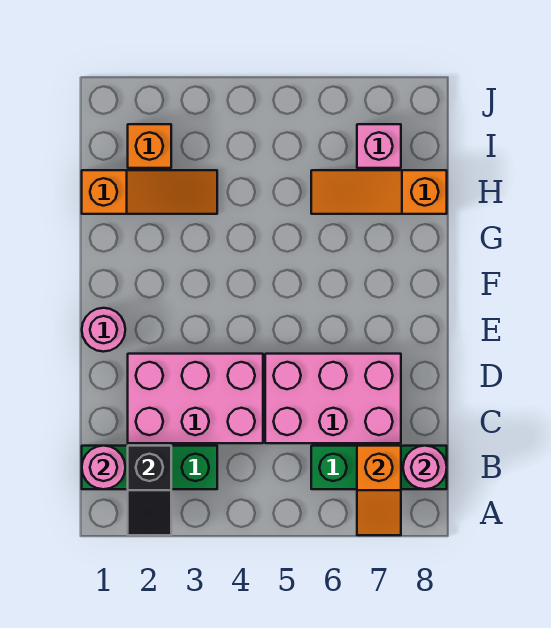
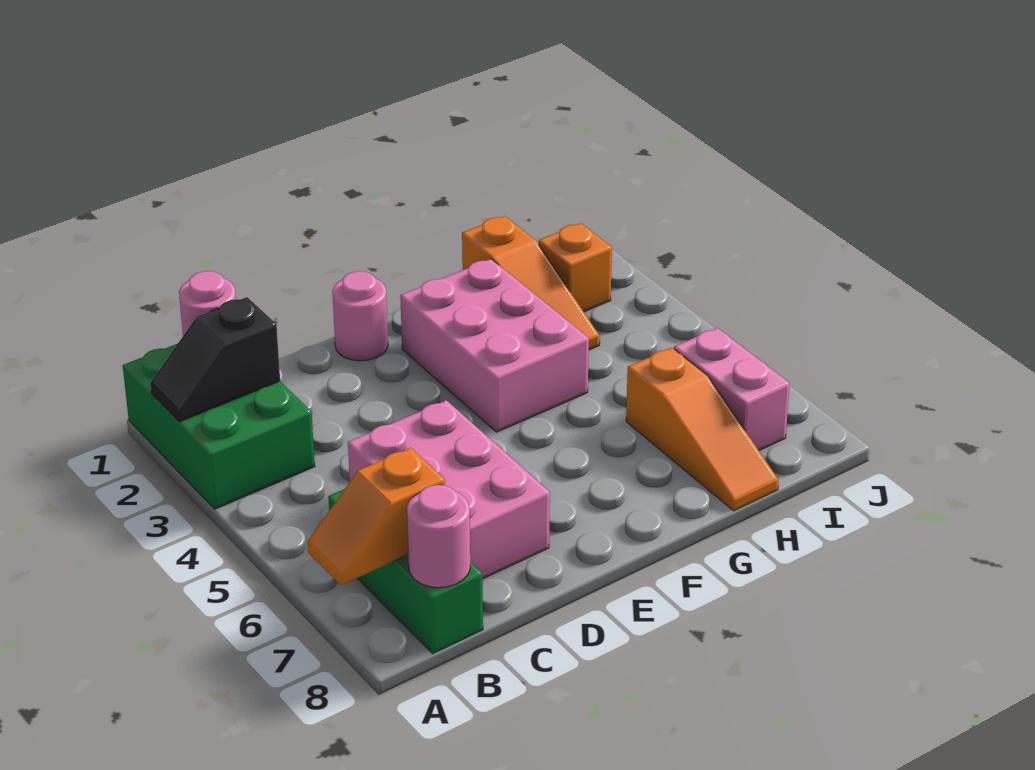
green 1x3 brick [82,446,217,489] -> green 2x3 brick [123,344,315,509]
pink 2x3 brick [128,354,263,443] -> pink 2x3 brick moved to [400,259,589,432]
orange 1x3 slope [311,170,447,214] -> orange 1x3 slope turned to [626,348,779,511]
pink 1x1 brick [357,124,401,168] -> pink 1x2 brick [674,328,790,450]

